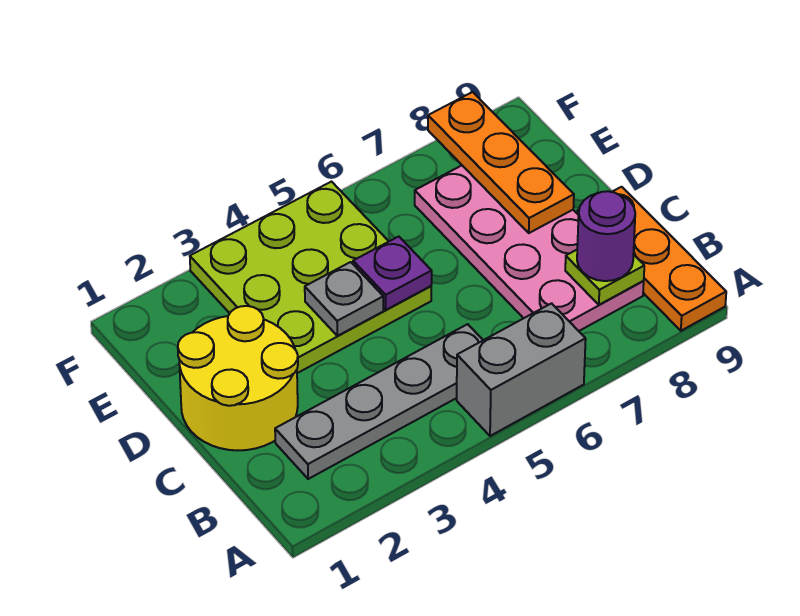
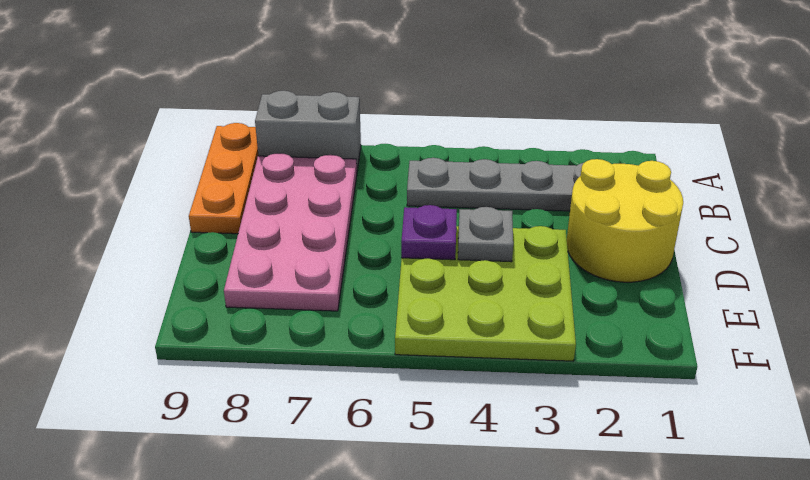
grey 1x2 brick [457,303,586,436] -> grey 1x2 brick moved to [255,91,361,170]
lime 1x1 plate [565,250,644,305] -> none
purple 1x1 round brick [577,191,635,281] -> none
orange 1x3 plate [428,92,574,233] -> none

